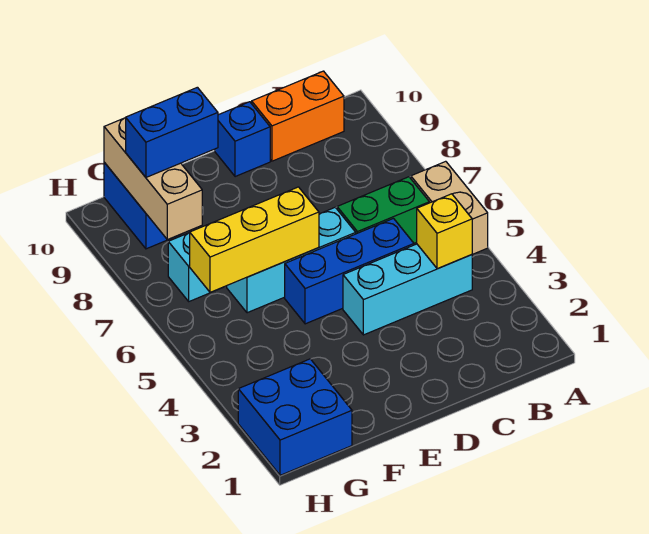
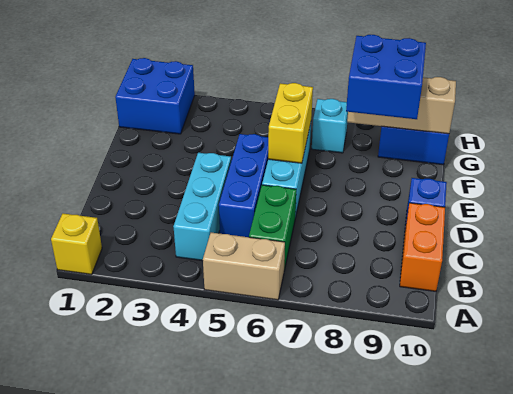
yellow 1x1 brick [417,194,472,269] -> yellow 1x1 brick moved to [51,213,102,275]
yellow 1x3 brick [190,187,319,293] -> yellow 1x2 brick [268,83,313,163]
blue 1x2 brick [126,87,218,177] -> blue 2x2 brick [346,35,426,119]

